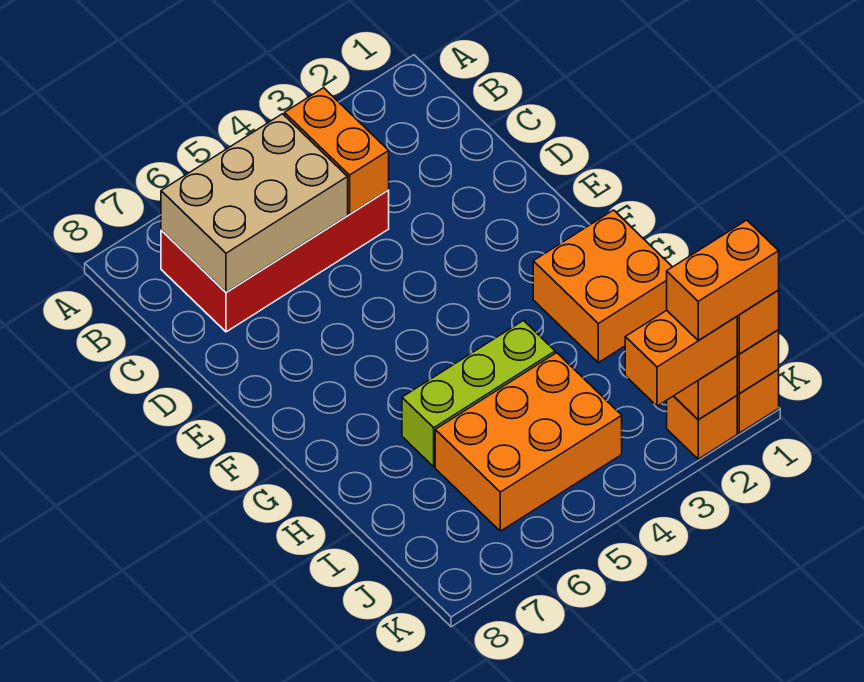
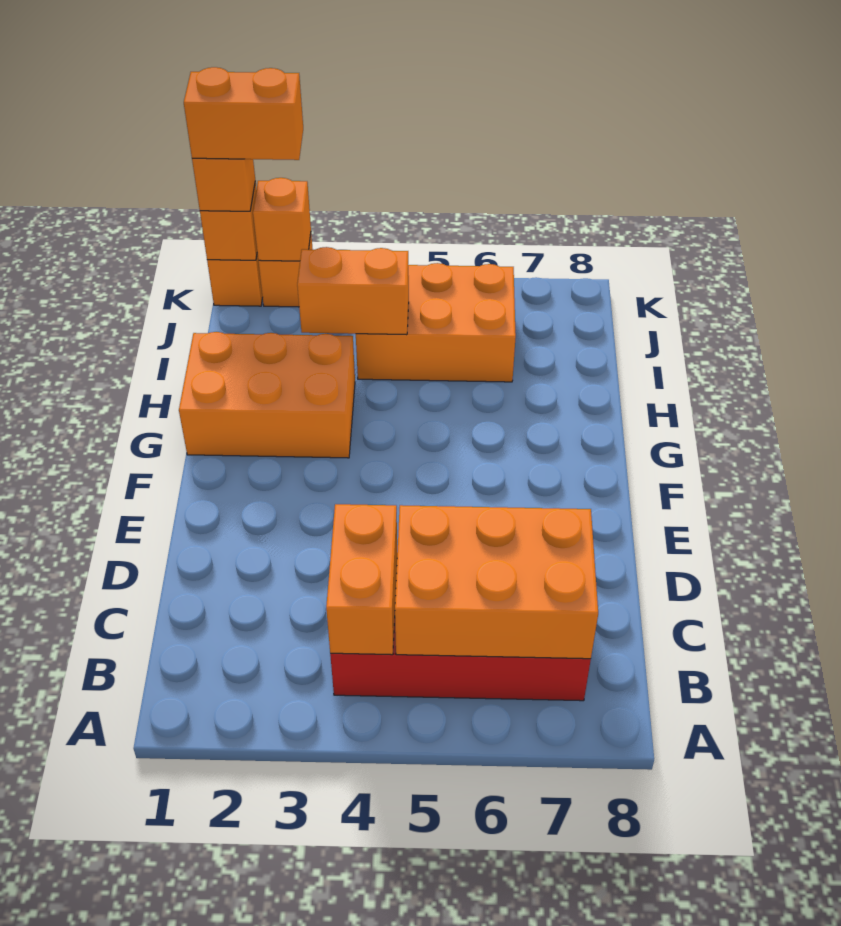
tan 2x3 brick [161,114,348,292] -> orange 2x3 brick [395,505,598,659]
orange 2x2 brick [533,210,672,363] -> orange 2x3 brick [179,332,355,458]
lime 1x3 brick [402,321,555,467] -> none
orange 1x2 brick [625,310,737,406] -> orange 1x2 brick moved to [297,247,409,335]

